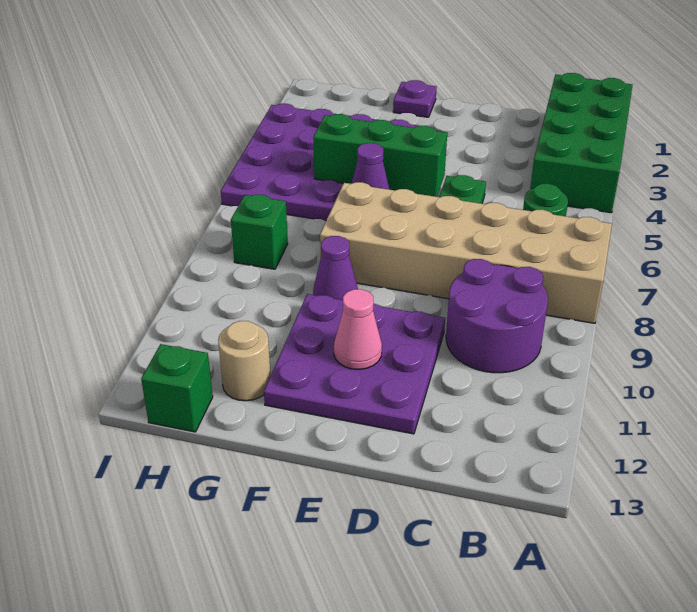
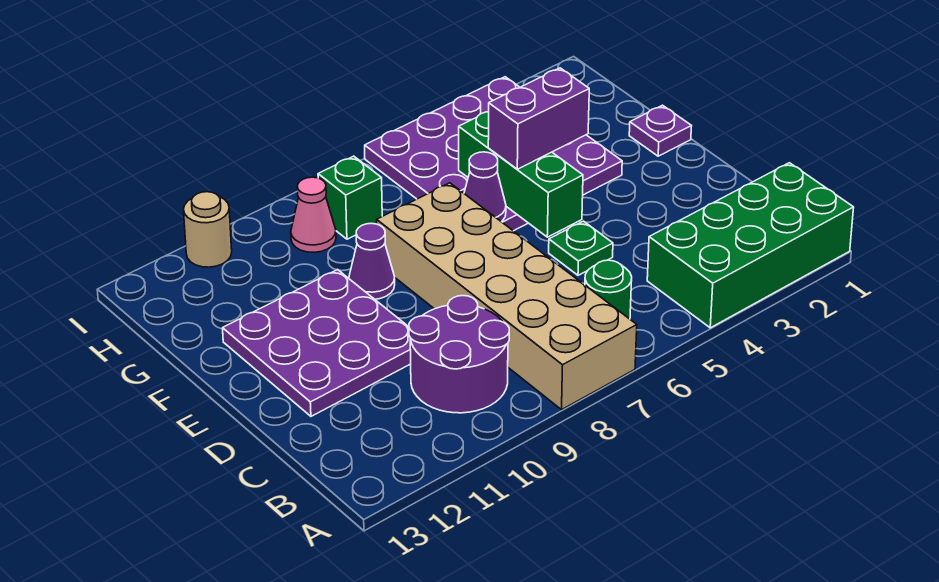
pink 1x1 cone [334,289,382,369] -> pink 1x1 cone moved to [291,177,336,252]
none -> purple 1x2 brick [488,68,589,169]
tan 1x1 round brick [218,321,271,401] -> tan 1x1 round brick moved to [184,192,232,267]
green 1x1 brick [141,344,213,432] -> none

